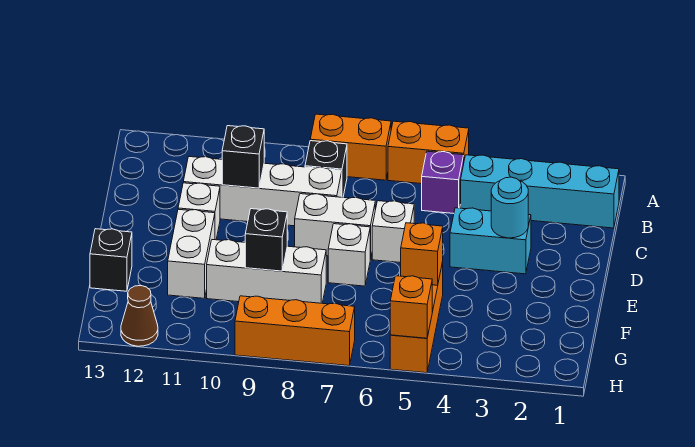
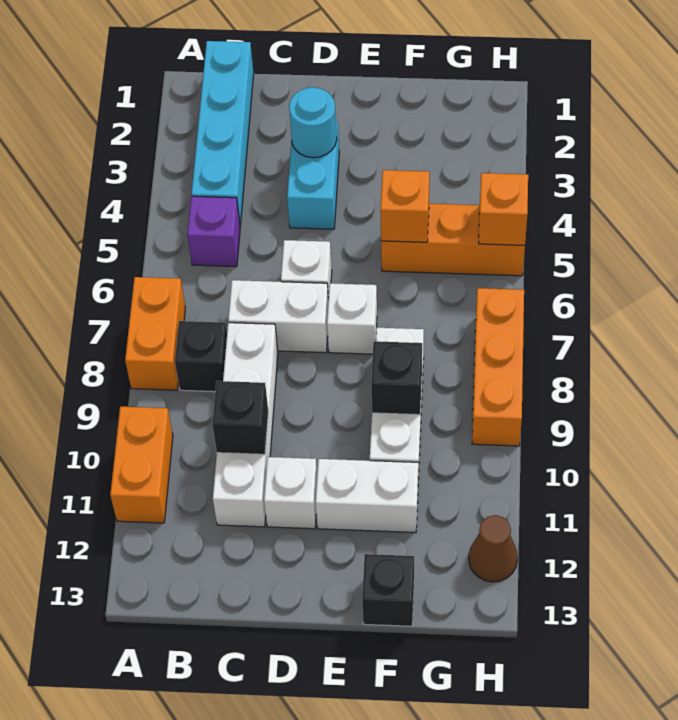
orange 1x2 brick [388,121,469,184] -> orange 1x2 brick moved to [110,407,173,523]
white 1x2 brick [295,194,375,259] -> white 1x2 brick turned to [228,280,328,353]

